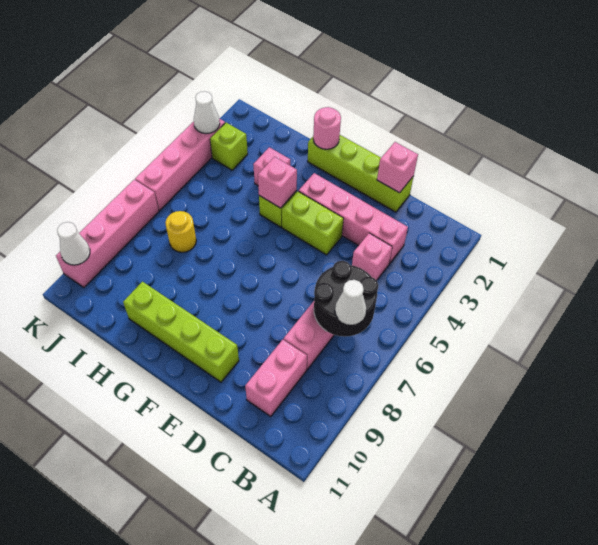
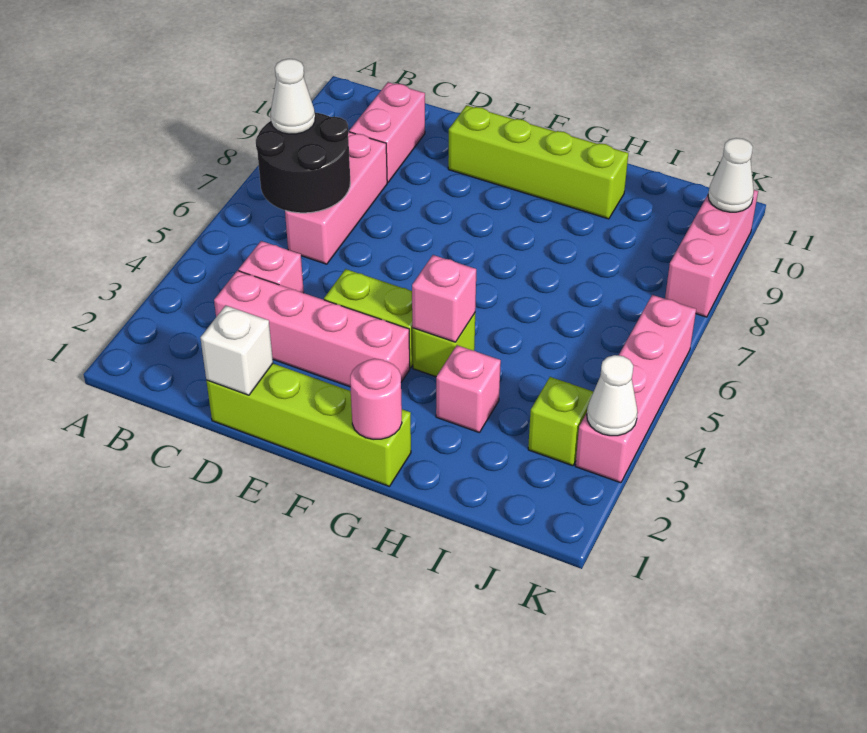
pink 1x1 brick [377,142,418,193] -> white 1x1 brick [200,306,273,395]
yellow 1x1 round brick [165,211,196,252] -> none
pink 1x4 brick [56,180,159,287] -> pink 1x3 brick [665,190,758,317]

